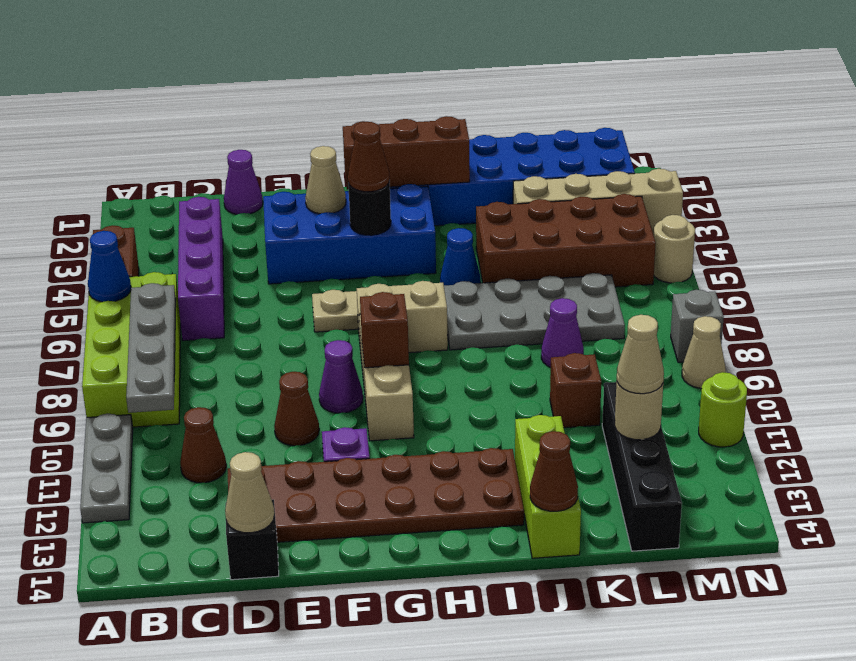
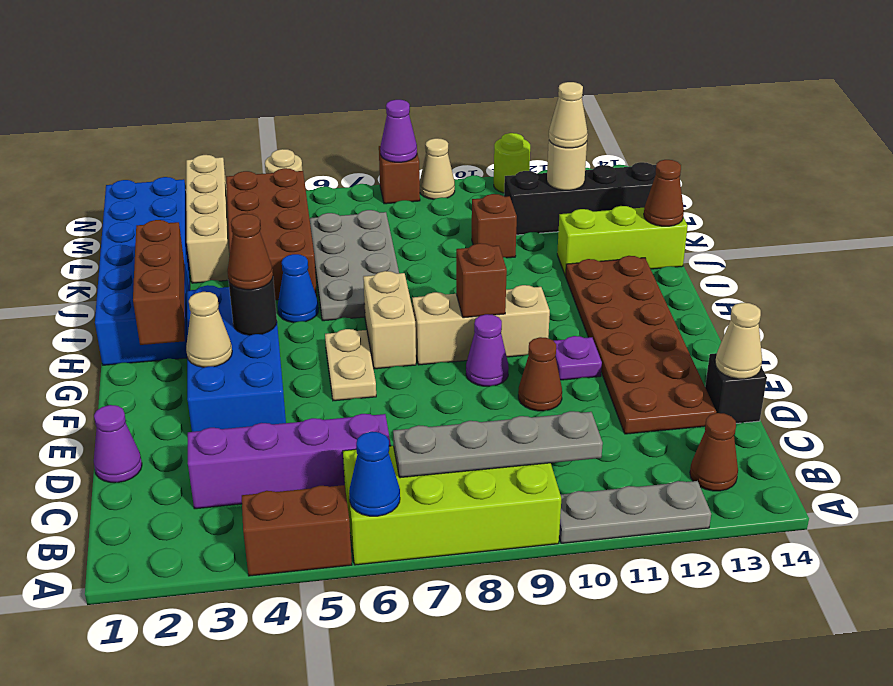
brown 1x1 cone [180,407,226,483] -> brown 1x1 cone moved to [690,413,738,491]
purple 1x1 cone [541,298,584,367] -> purple 1x1 cone moved to [380,100,417,162]
grey 1x1 brick [671,290,724,362] -> brown 1x1 brick [379,146,420,204]

